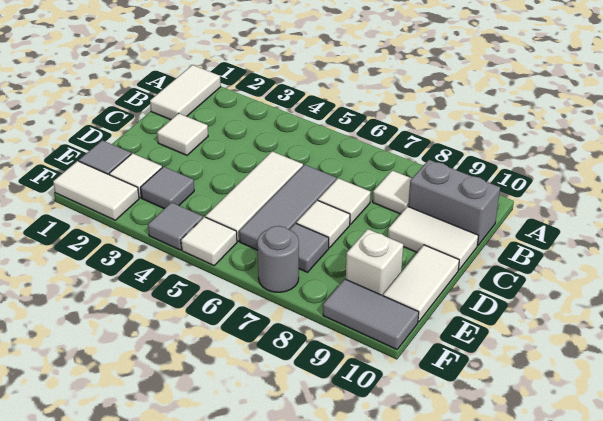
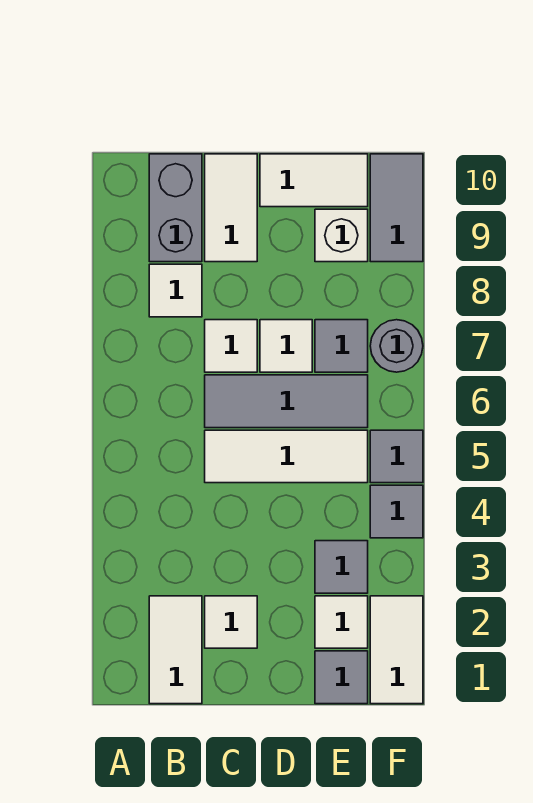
white 1x2 tile [150,65,221,120] -> white 1x2 tile turned to [149,596,202,704]
white 1x1 tile [181,217,237,265] -> grey 1x1 tile [370,430,423,483]

